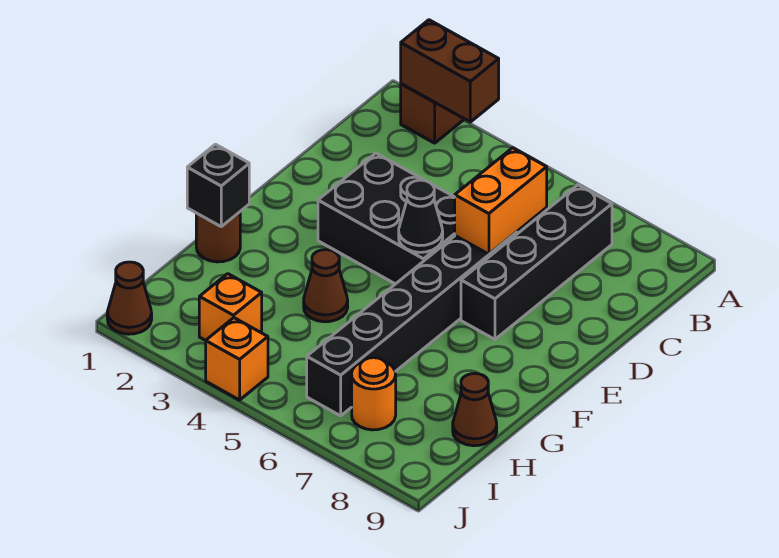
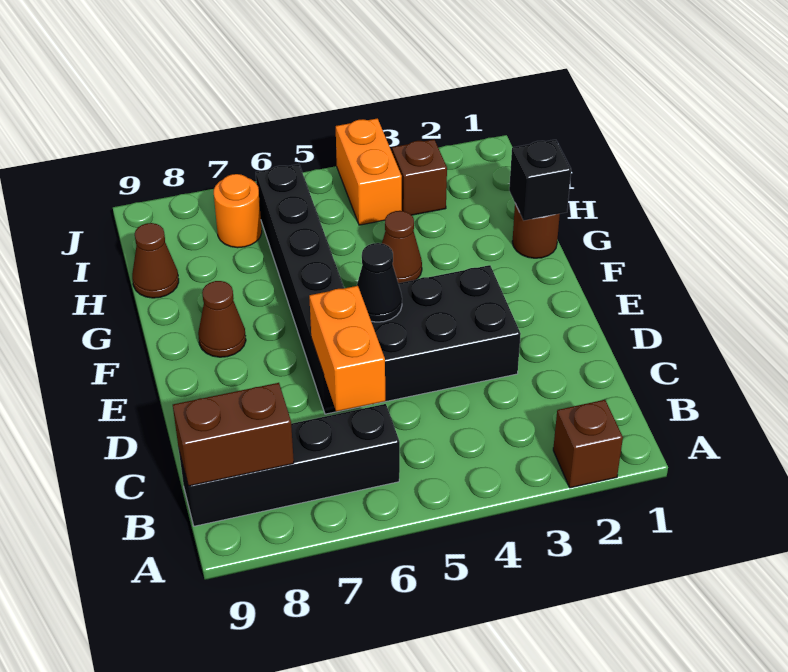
brown 1x2 brick [401,20,499,122] -> brown 1x2 brick moved to [173,383,294,486]
black 1x4 brick [461,185,612,339] -> black 1x4 brick turned to [179,404,400,526]
orange 1x1 brick [199,274,262,340] -> brown 1x1 brick [392,140,447,215]
brown 1x1 cone [107,262,152,334] -> brown 1x1 cone moved to [198,281,246,357]
orange 1x1 brick [206,318,268,400] -> orange 1x2 brick [336,118,402,225]

